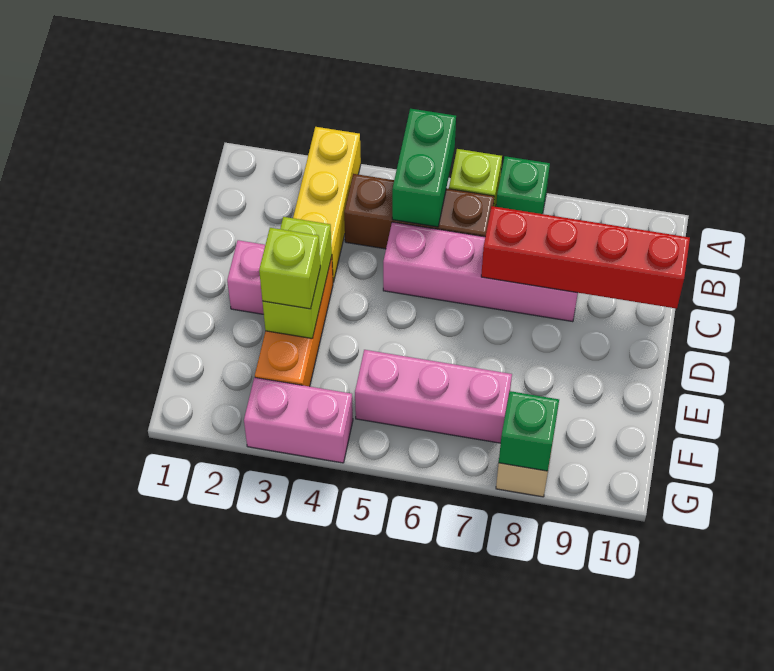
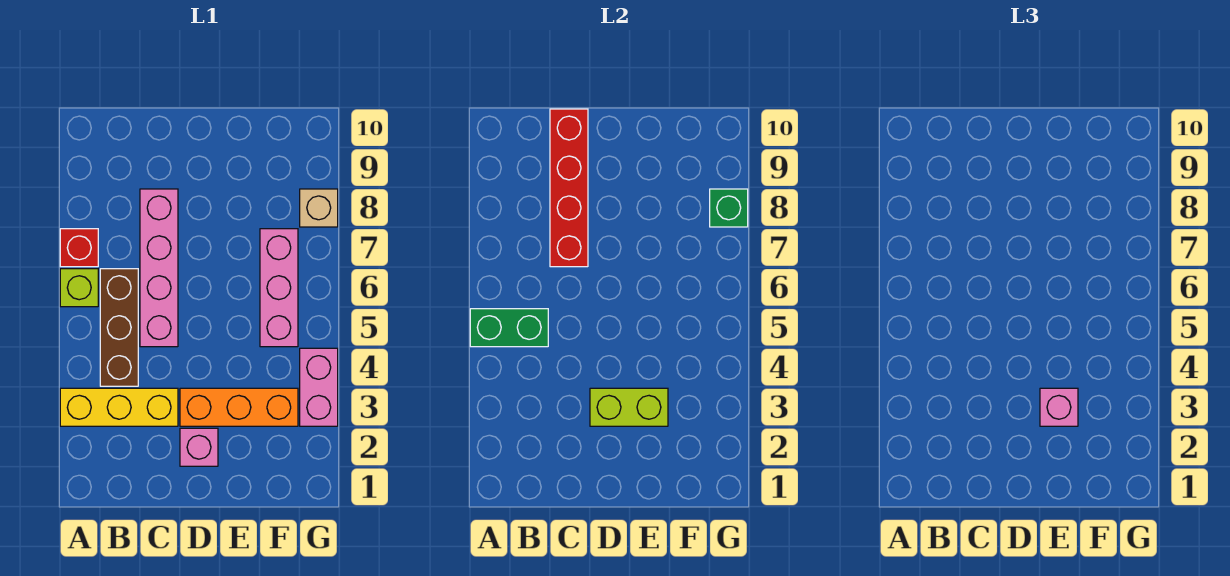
green 1x1 brick [496,156,550,214] -> red 1x1 brick [60,229,98,267]
lime 1x1 brick [259,228,320,309] -> pink 1x1 brick [1040,388,1078,426]

